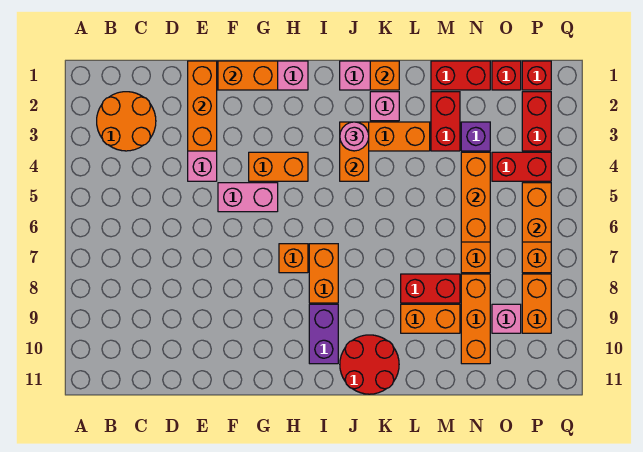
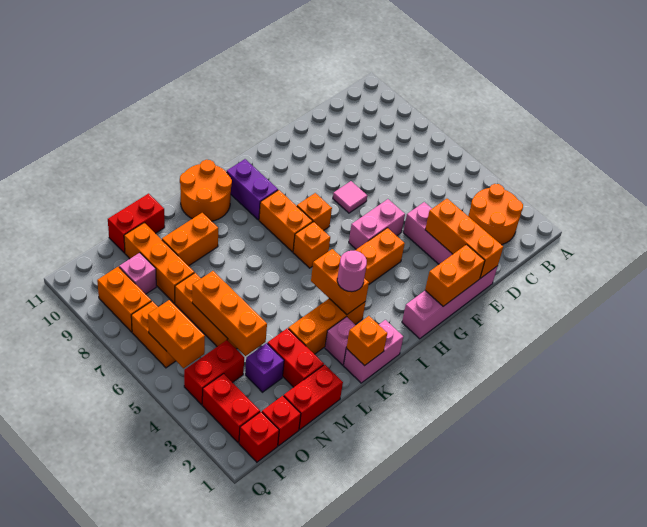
none -> pink 1x1 tile [333,181,367,213]
none -> orange 1x1 brick [293,222,330,268]
red 2x2 round brick [340,335,399,394] -> orange 2x2 round brick [180,160,232,221]
red 1x2 brick [401,274,460,303] -> red 1x2 brick moved to [108,194,165,253]

